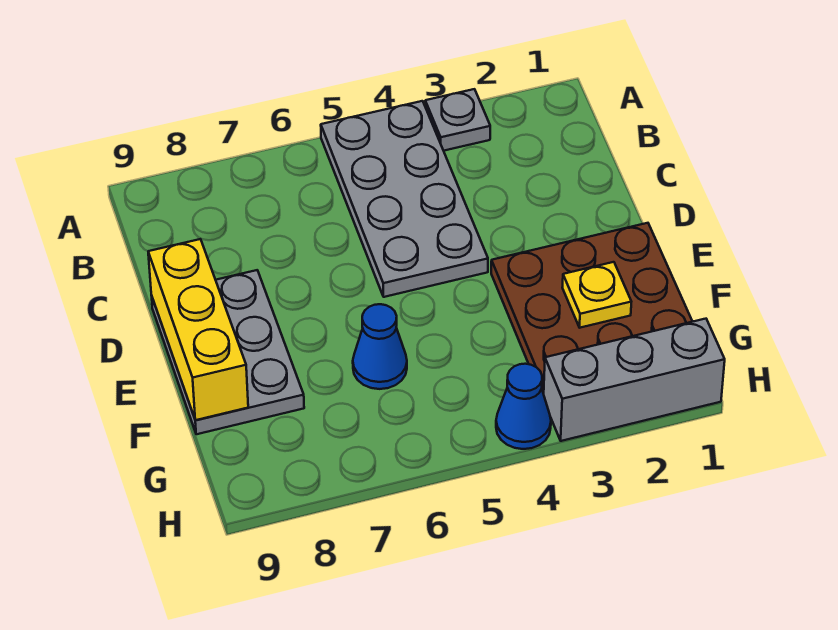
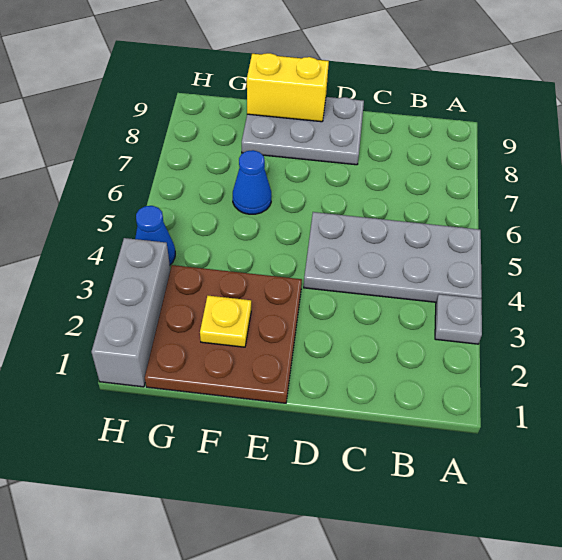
yellow 1x3 brick [148,239,248,420] -> yellow 1x2 brick [247,53,329,122]

